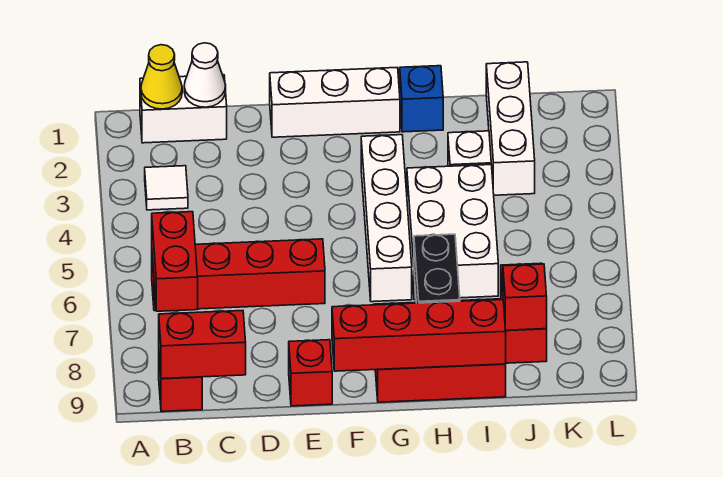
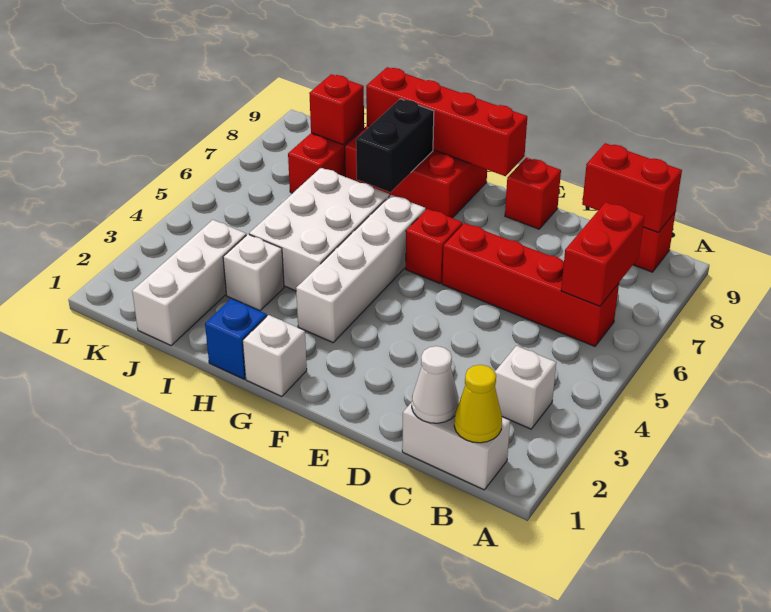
white 1x1 tile [145,166,188,210] -> white 1x1 brick [495,346,556,429]
white 1x3 brick [270,68,400,137] -> white 1x1 brick [243,315,307,396]
none -> red 1x1 brick [406,209,463,284]

